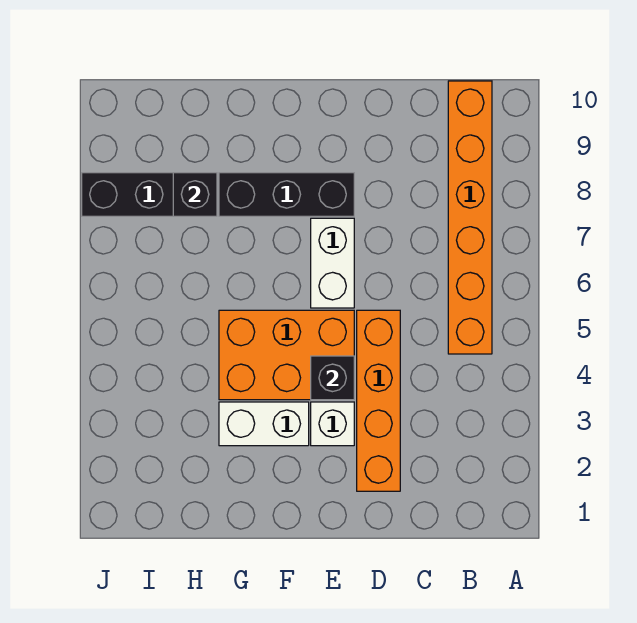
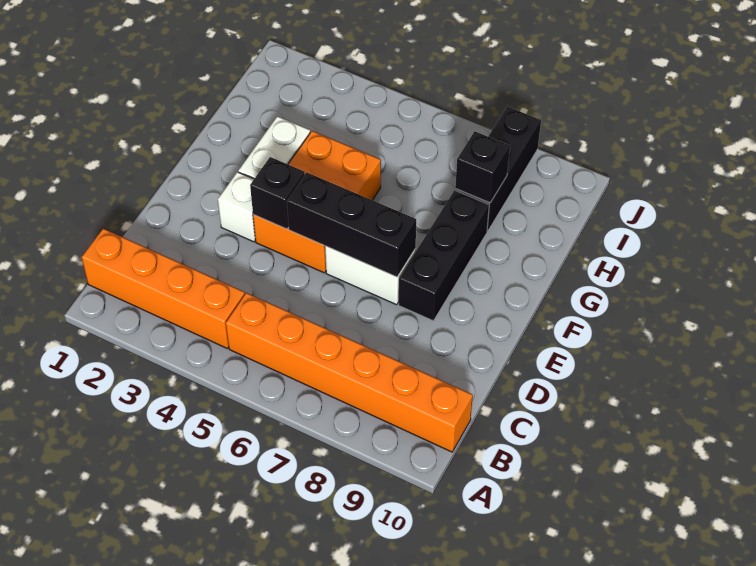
orange 1x4 brick [357,310,400,491] -> orange 1x4 brick moved to [82,229,245,348]
none -> black 1x3 brick [287,172,416,277]

